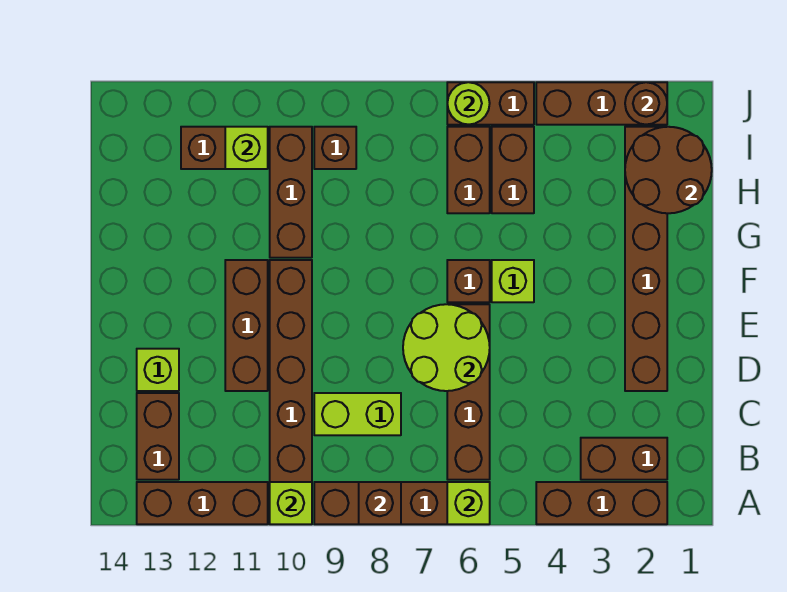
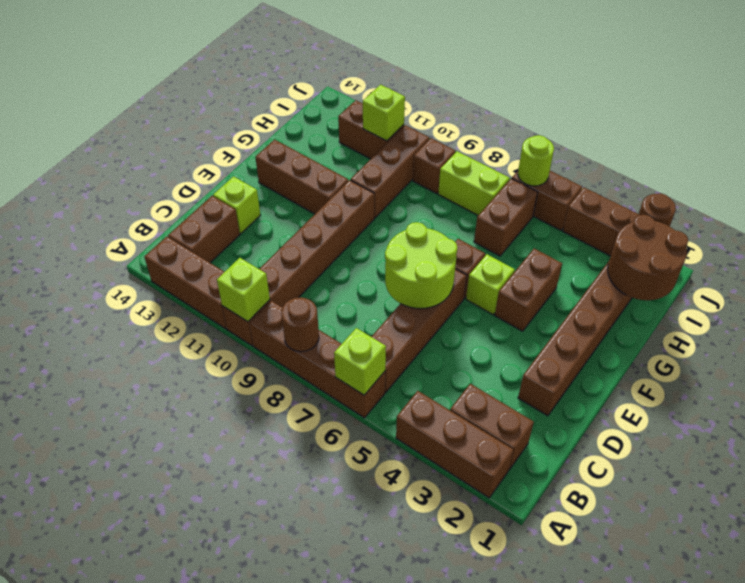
brown 1x1 brick [359,482,401,524] -> brown 1x1 round brick [281,297,319,352]
lime 1x2 brick [314,393,401,435] -> lime 1x2 brick moved to [438,151,510,215]
brown 1x3 brick [225,260,268,391] -> brown 1x3 brick turned to [255,140,348,214]
brown 1x2 brick [492,127,534,213] -> brown 1x2 brick moved to [495,249,562,331]

